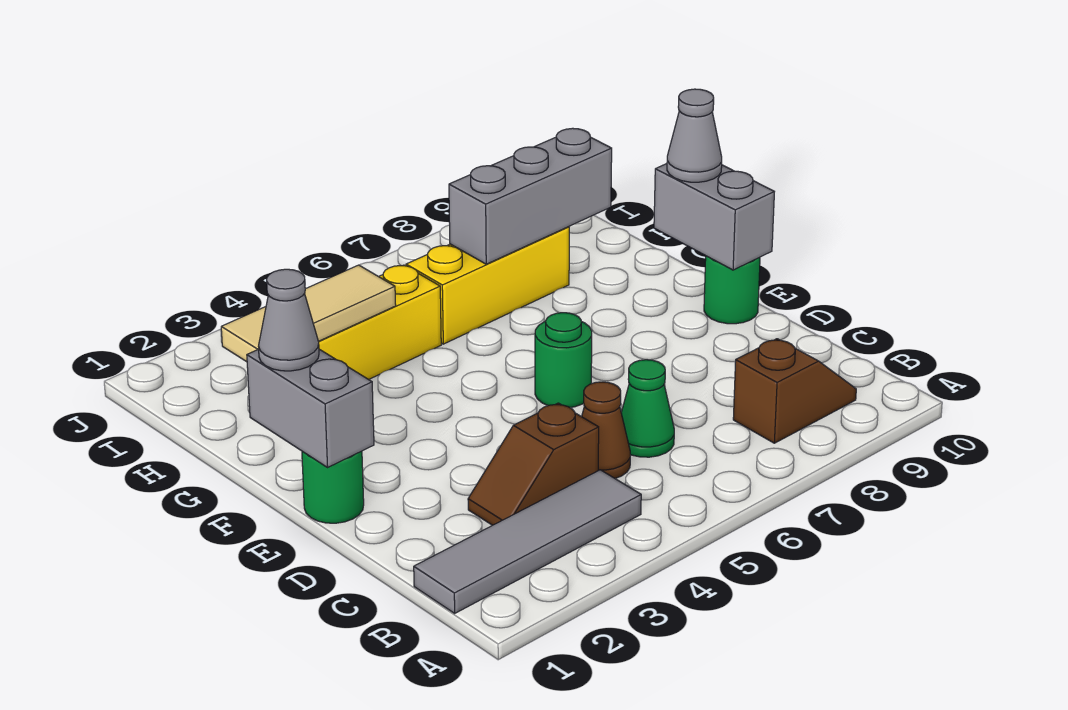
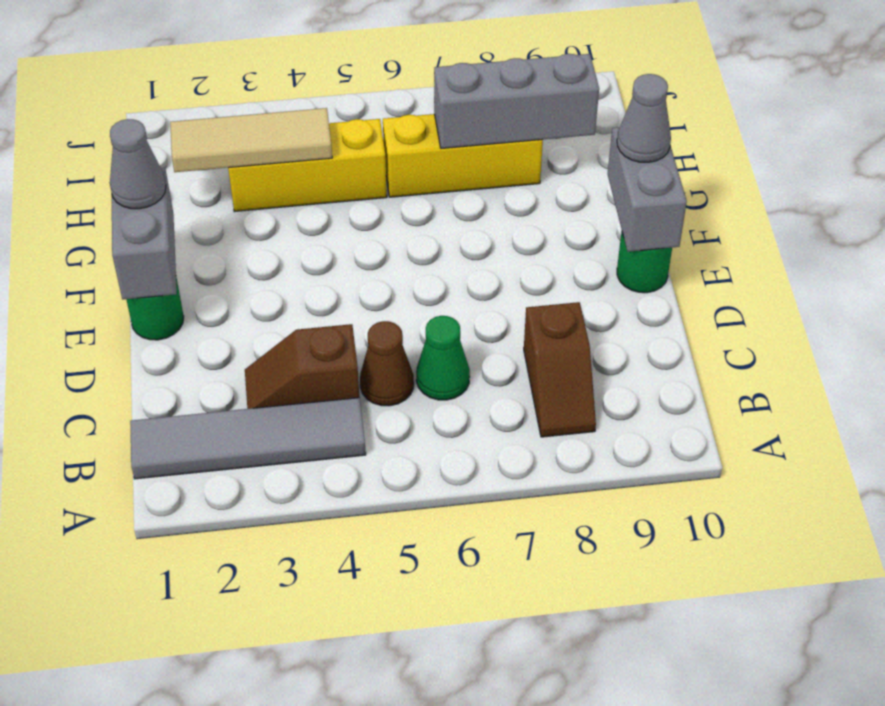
brown 1x2 slope [733,339,856,443] -> brown 1x2 slope turned to [524,302,596,437]
green 1x1 round brick [535,313,592,407] -> none

